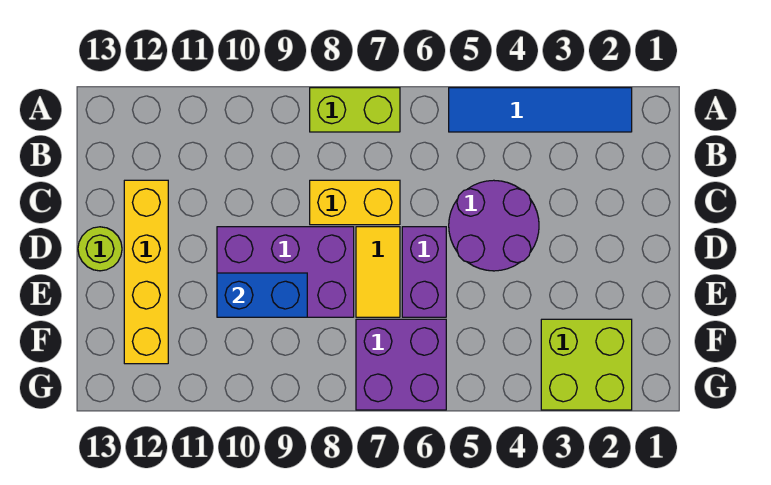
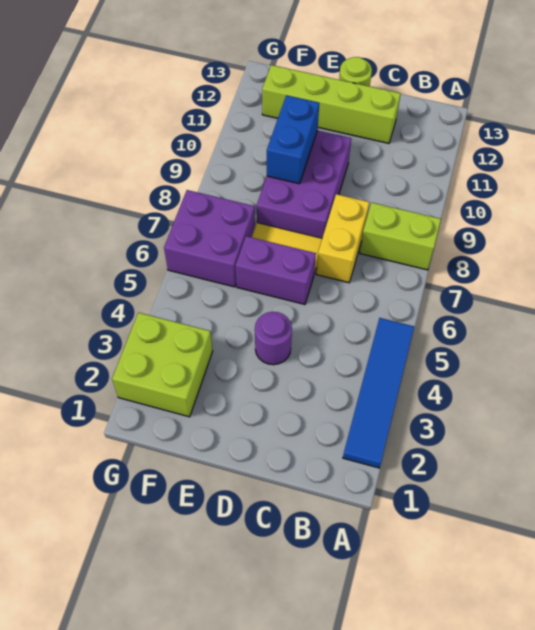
lime 1x2 brick [310,88,400,132] -> lime 1x2 brick turned to [360,203,441,270]
purple 2x2 round brick [449,180,539,271] -> purple 1x1 round brick [255,312,292,365]
yellow 1x4 brick [124,180,168,364] -> lime 1x4 brick [262,65,401,143]

